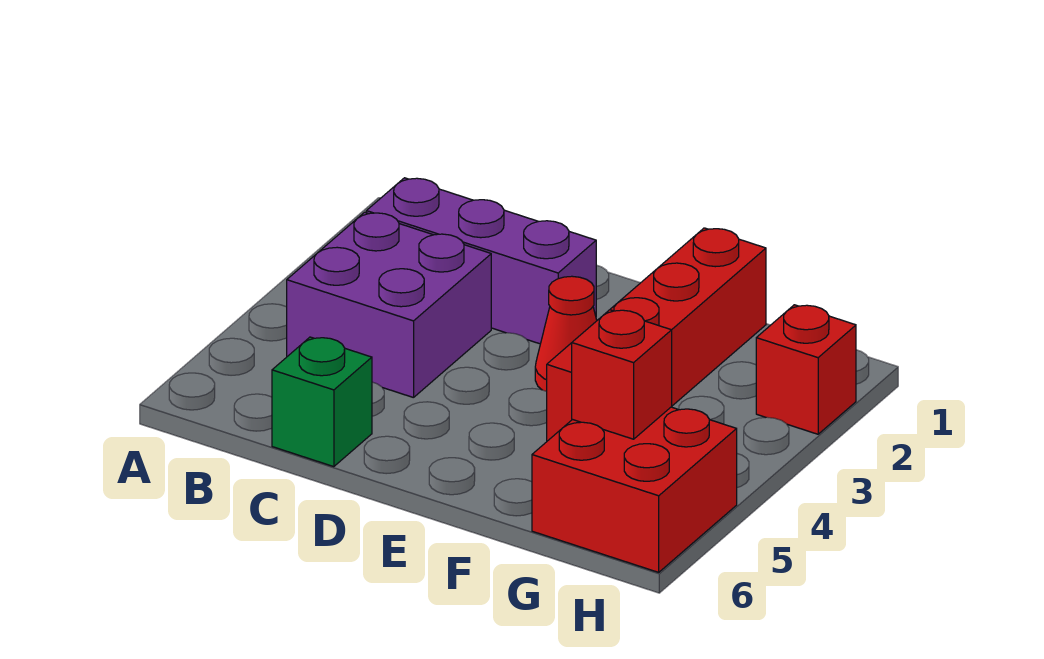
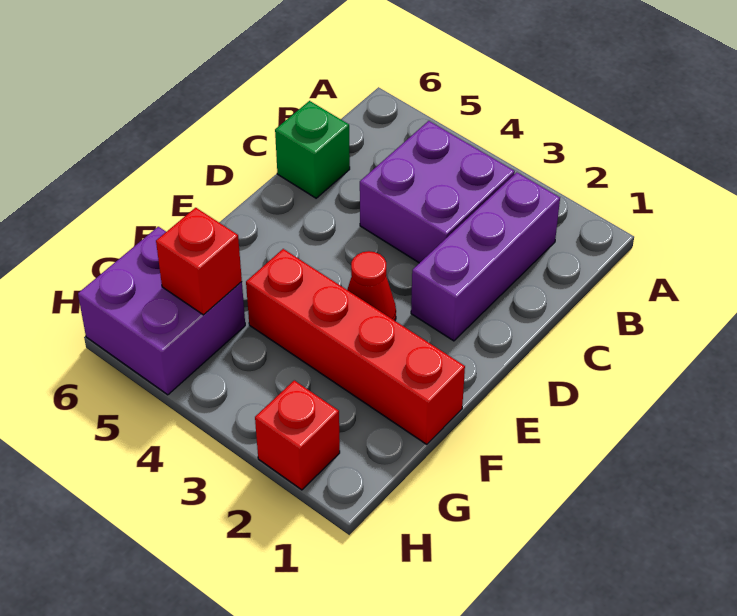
red 2x2 brick [532,407,737,572] -> purple 2x2 brick [78,227,245,395]

